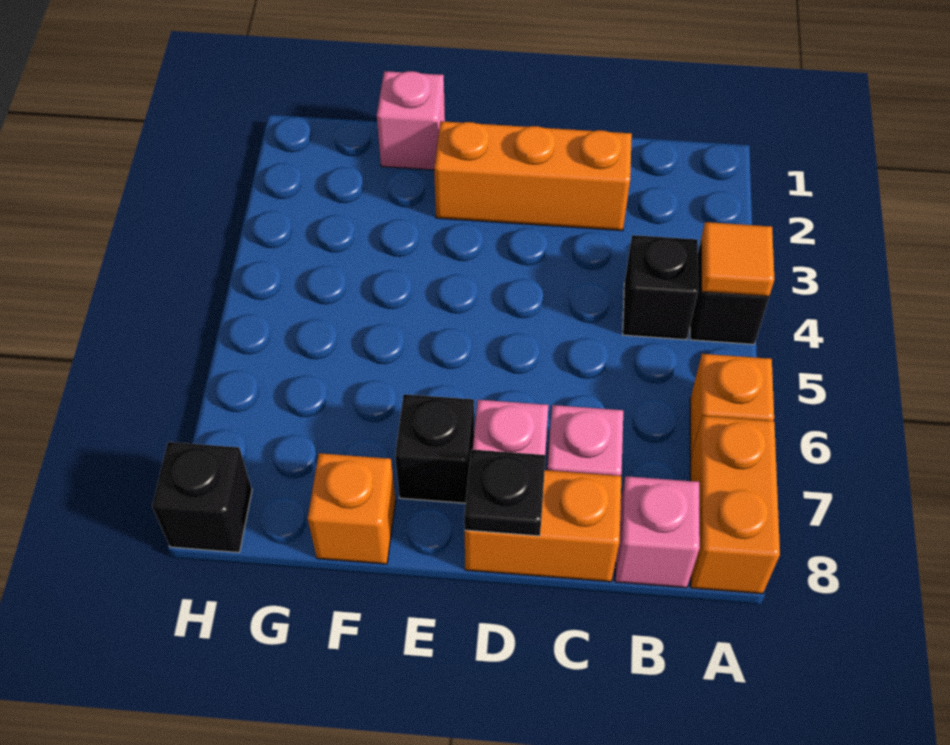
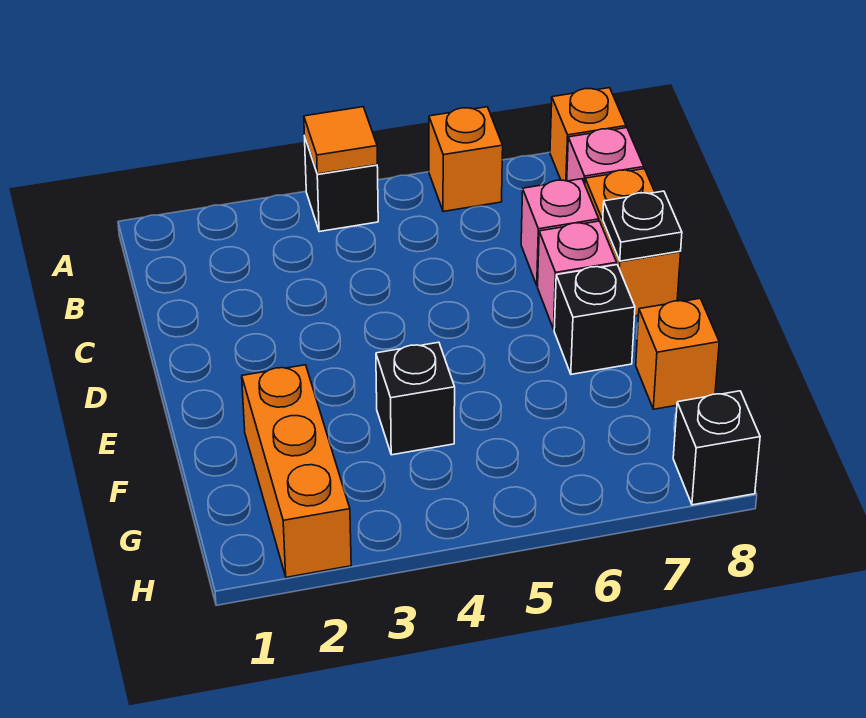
orange 1x2 brick [690,416,780,594] -> orange 1x1 brick [550,88,626,181]
black 1x1 brick [623,235,698,340] -> black 1x1 brick moved to [376,342,455,455]
orange 1x3 brick [434,121,632,231] -> orange 1x3 brick moved to [242,365,351,577]
pink 1x1 brick [377,71,445,170] -> none

